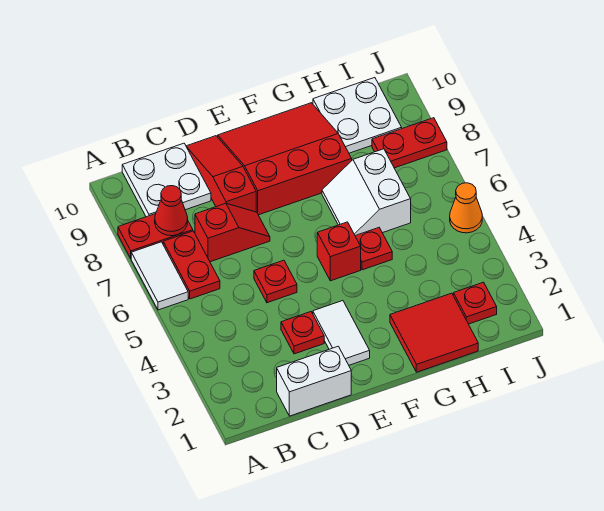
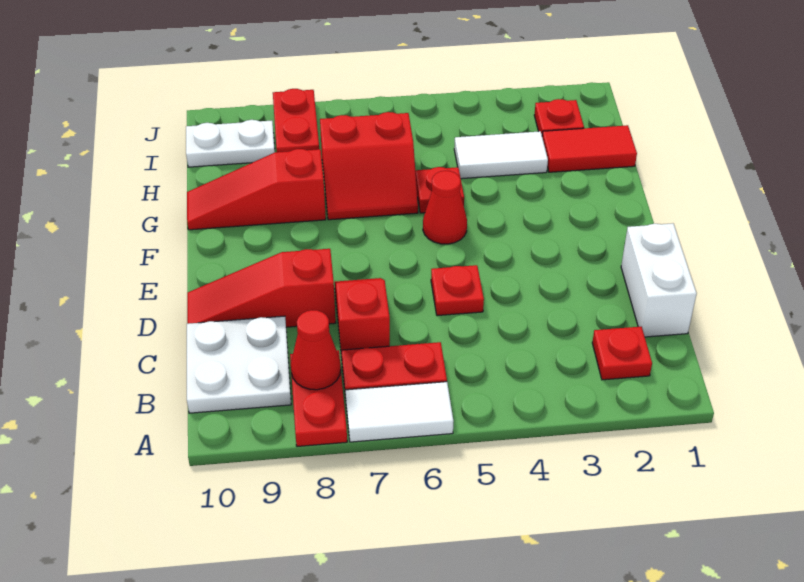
red 1x1 plate [281,312,324,354] -> red 1x1 plate moved to [592,327,652,380]
white 1x2 tile [313,301,370,365] -> white 1x2 tile moved to [454,131,548,179]
red 3x3 slope [218,103,352,215] -> red 1x3 slope [187,149,326,230]
red 1x1 brick [317,222,361,281] -> red 1x1 cone [423,171,467,244]
red 2x2 tile [390,293,478,372] -> red 1x2 tile [542,125,637,172]
white 2x2 slope [322,149,411,236] -> red 2x2 slope [320,112,418,220]
white 2x2 plate [313,78,402,153] -> white 1x2 plate [186,120,275,167]
orange 1x1 cone [450,183,482,233] -> none

